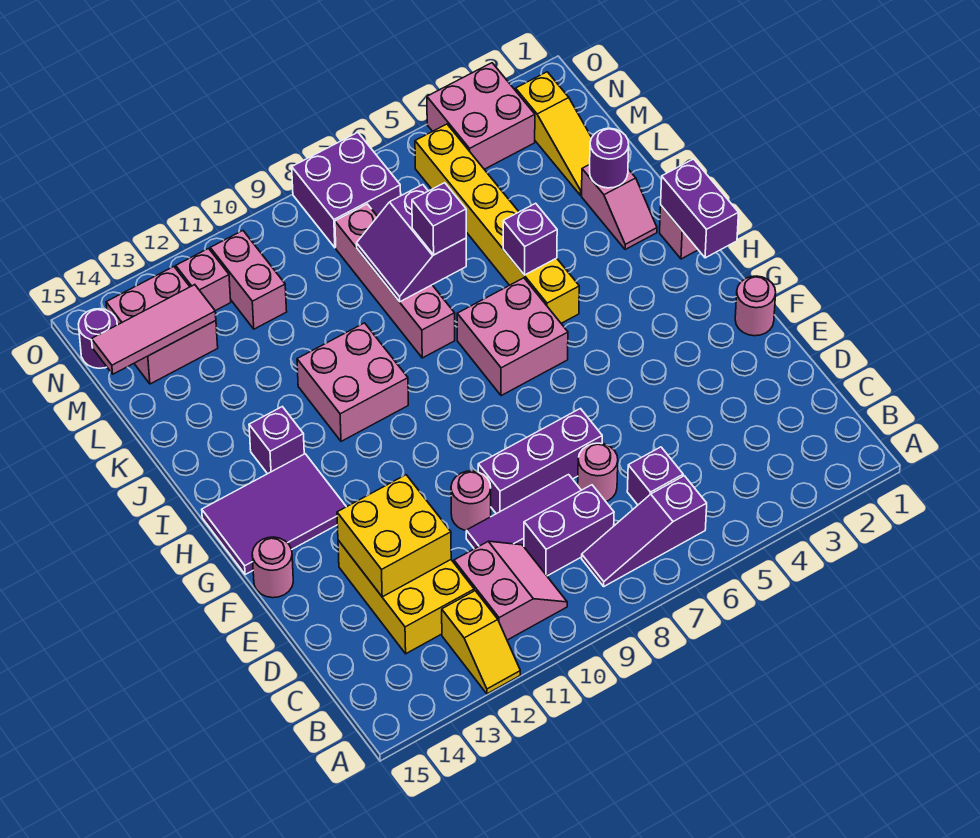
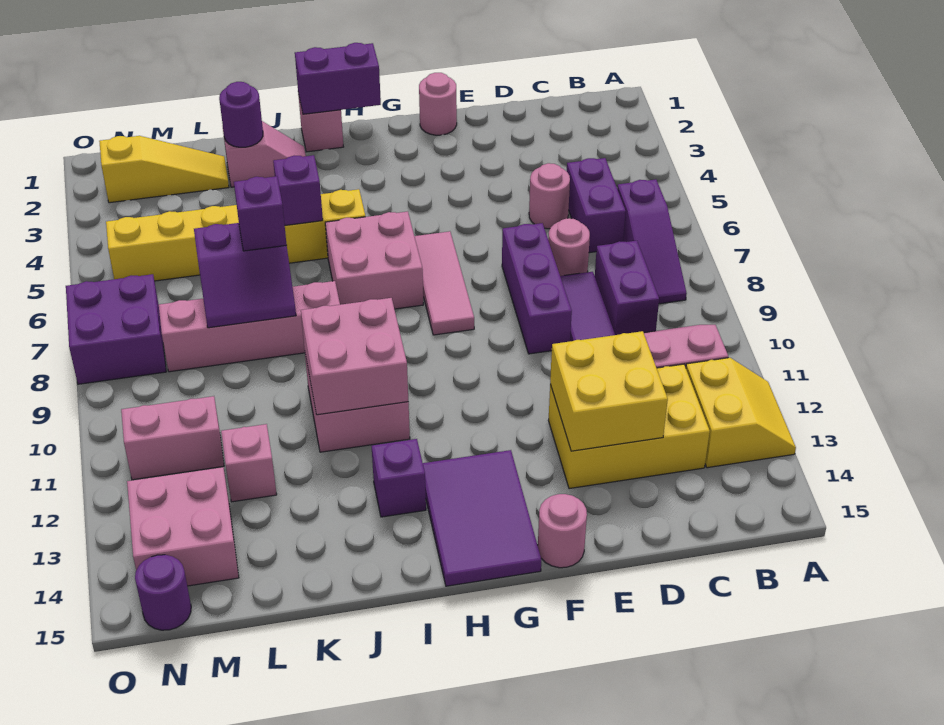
yellow 1x2 slope [442,591,520,694] -> yellow 2x2 slope [686,358,796,468]
purple 1x1 brick [627,447,683,505] -> purple 1x2 brick [567,158,626,253]
pink 1x1 round brick [451,471,491,530] -> pink 1x1 round brick moved to [529,163,570,229]
pink 1x3 tile [92,285,216,374] -> pink 1x3 tile moved to [414,231,474,335]
pink 2x2 brick [427,63,535,169] -> pink 2x2 brick moved to [301,298,408,415]
pink 1x1 brick [176,249,231,311] -> pink 1x1 brick moved to [221,424,277,502]

